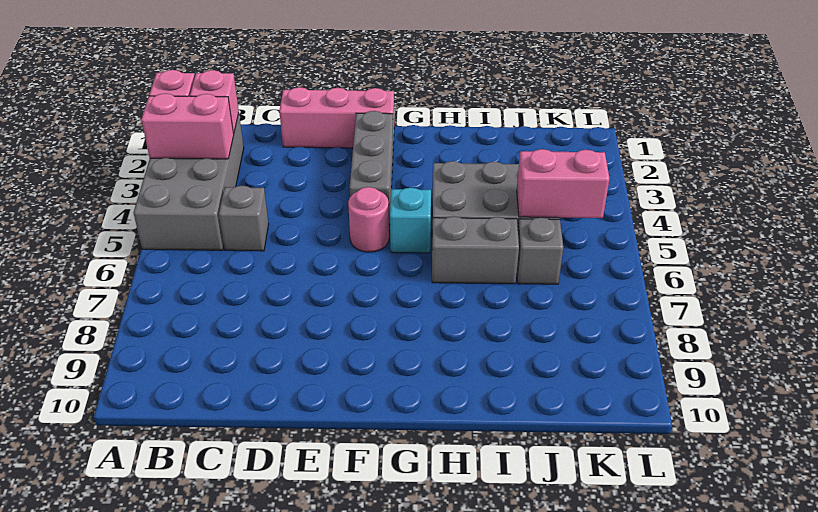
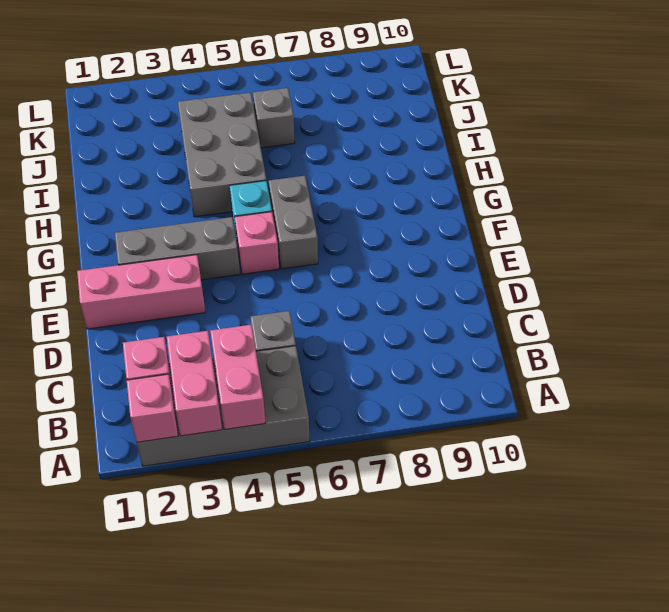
pink 1x3 brick [279,87,394,148] -> pink 1x3 brick turned to [77,255,205,329]
pink 1x1 round brick [348,187,389,252] -> pink 1x1 brick [235,212,279,274]
grey 1x2 brick [432,216,519,284] -> grey 1x2 brick moved to [269,176,318,269]
pink 1x2 brick [517,149,610,218] -> pink 1x2 brick moved to [210,325,265,430]

